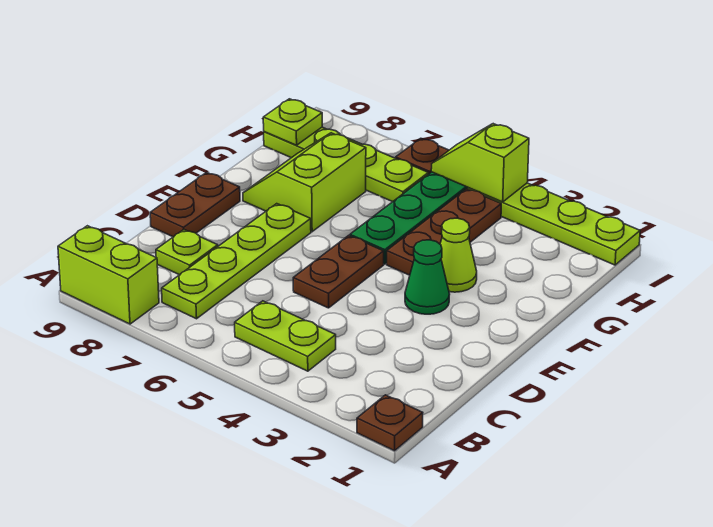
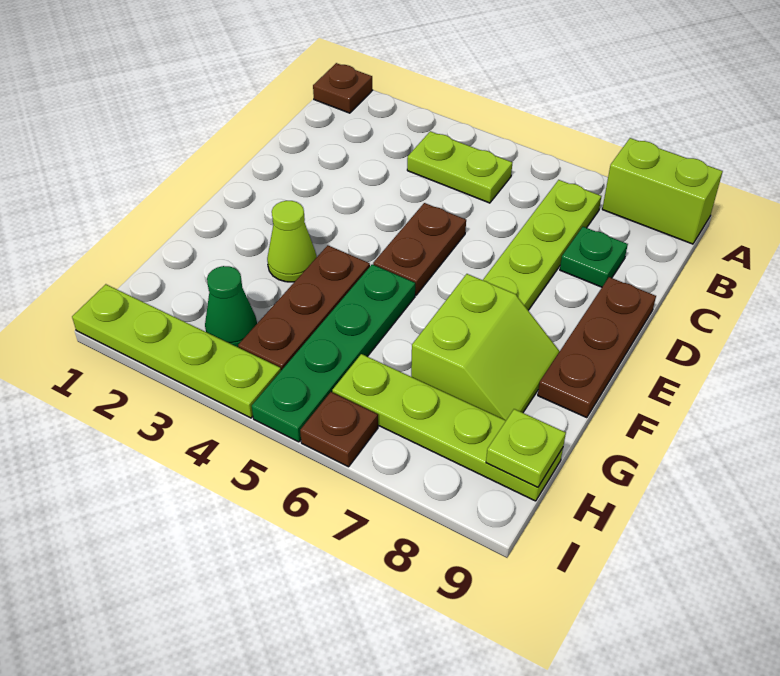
lime 1x1 plate [156,230,218,275] -> green 1x1 plate [560,227,628,287]
brown 1x2 plate [150,172,240,237] -> brown 1x3 plate [538,277,656,418]
green 1x1 cone [405,240,450,314] -> green 1x1 cone moved to [205,266,257,347]
lime 1x2 slope [431,124,529,202] -> none

